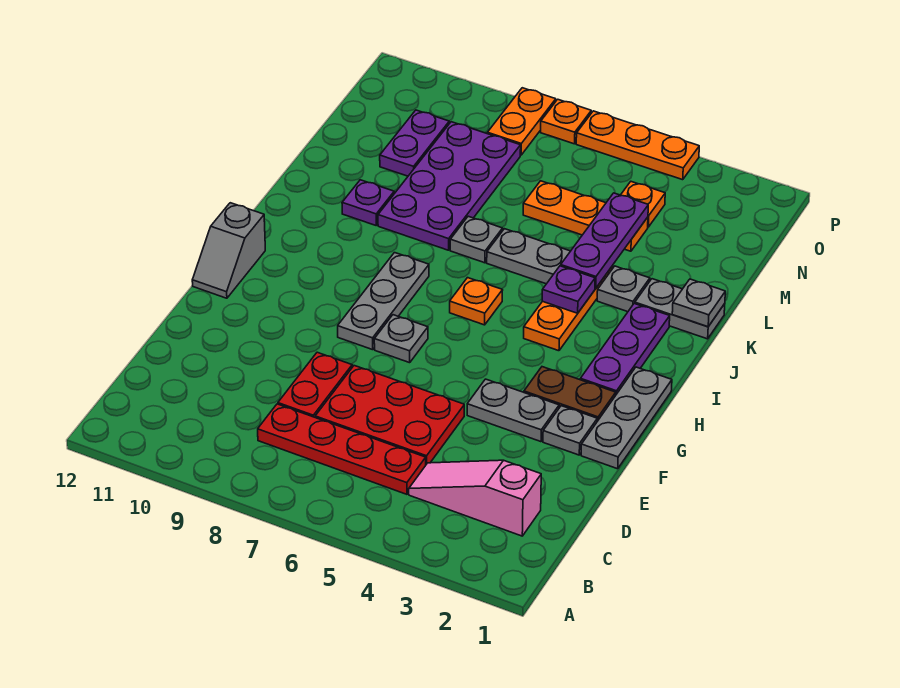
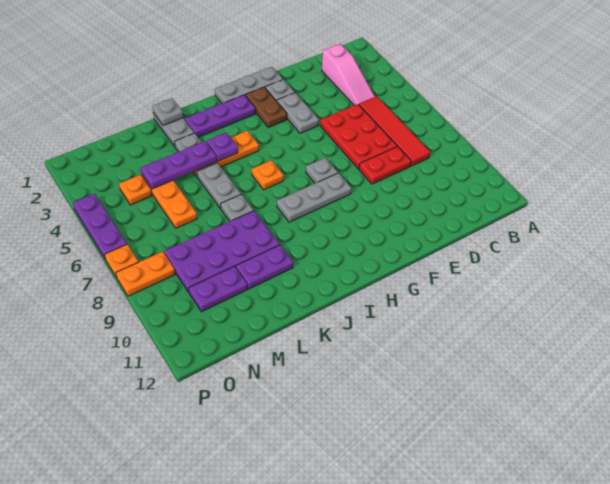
red 1x4 plate [258,404,426,494] -> red 1x4 tile [359,96,430,166]
grey 1x2 slope [192,203,265,298] -> none
purple 1x1 plate [342,180,394,225] -> purple 1x2 plate [236,245,293,289]
orange 1x3 plate [576,111,699,180] -> purple 1x3 plate [73,194,127,258]

